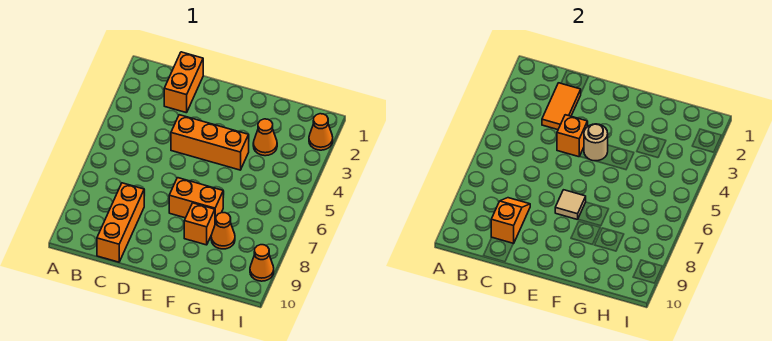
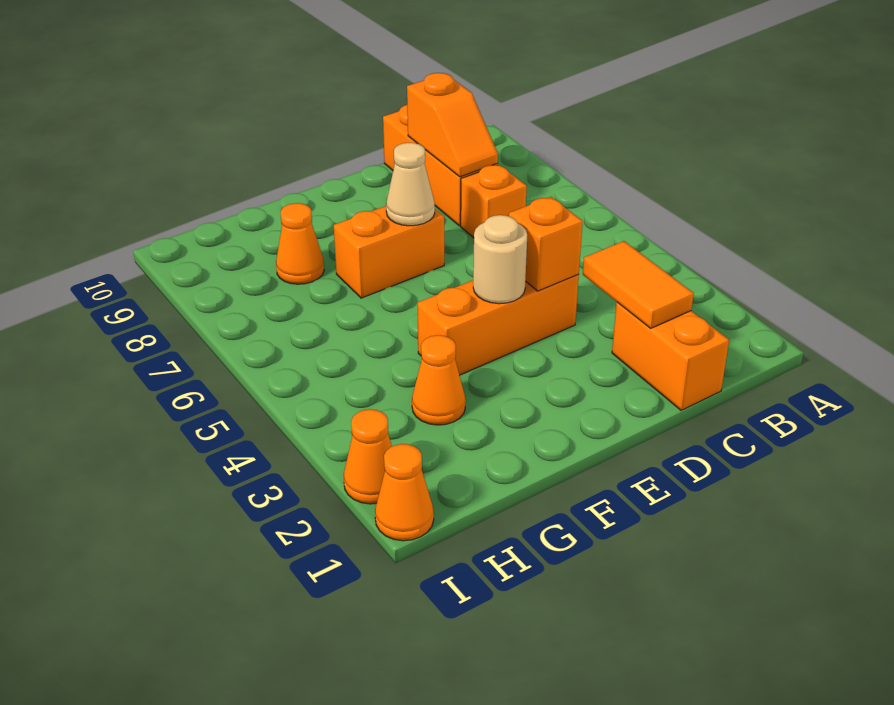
tan 1x1 tile [555,190,586,220] -> tan 1x1 cone [386,143,435,226]
orange 1x1 brick [184,203,215,245] -> orange 1x1 brick moved to [461,165,527,238]
orange 1x1 cone [250,245,274,281] -> orange 1x1 cone moved to [375,444,434,541]

